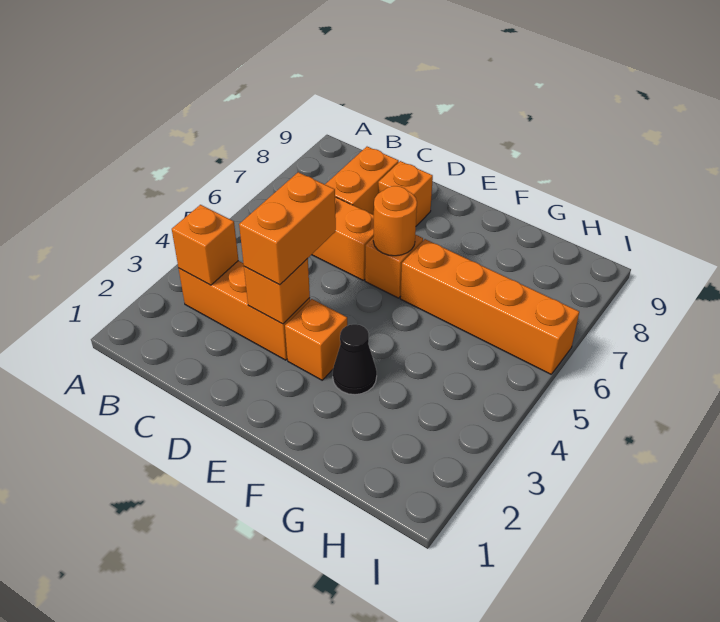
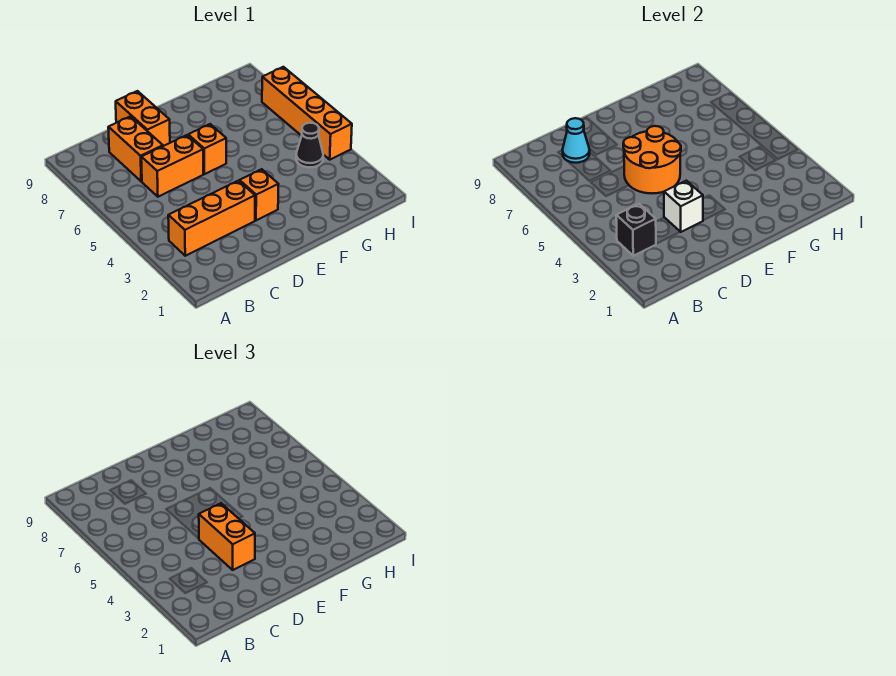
orange 1x1 brick [172,205,238,285] -> black 1x1 brick [616,204,656,256]
none -> cyan 1x1 cone [563,118,590,163]
orange 1x1 brick [244,258,310,324] -> white 1x1 brick [664,181,703,232]
orange 1x1 brick [378,161,433,226] -> orange 1x2 brick [116,91,170,146]
orange 1x1 round brick [373,186,417,256] -> orange 2x2 round brick [623,126,681,194]
black 1x1 cone [333,324,377,395] -> black 1x1 cone moved to [296,123,323,167]
orange 1x4 brick [400,239,579,374] -> orange 1x4 brick turned to [262,67,352,160]

